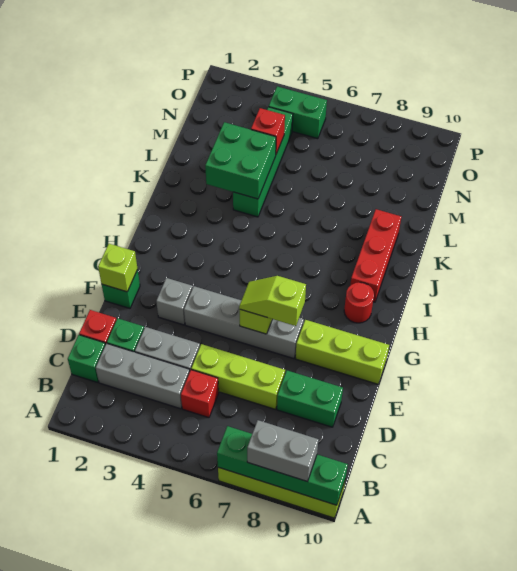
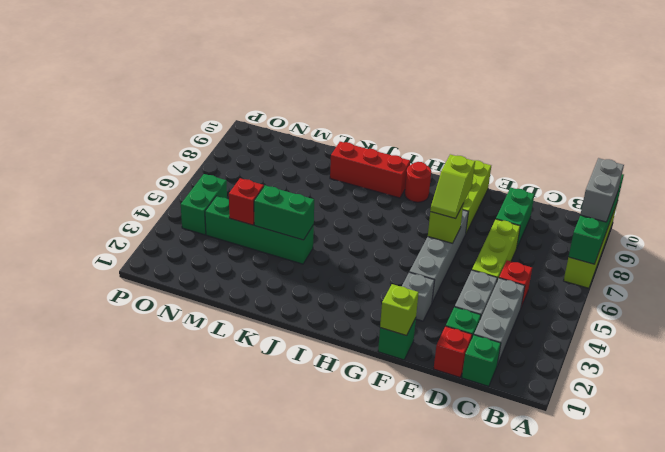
green 2x2 brick [205,122,276,199] -> green 1x2 brick [254,185,314,240]

